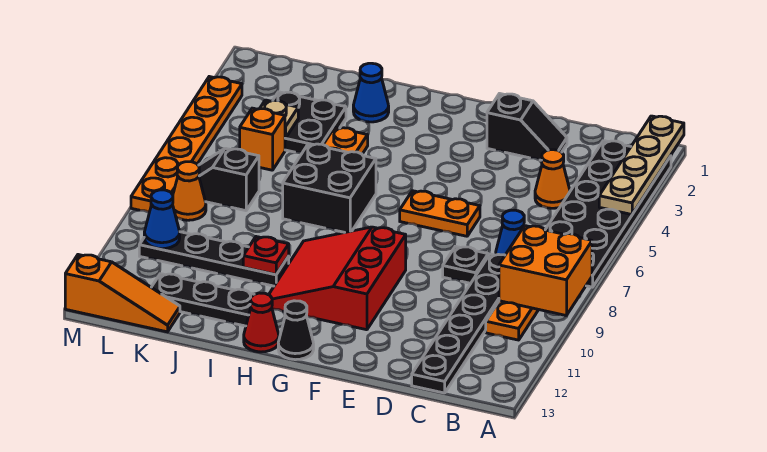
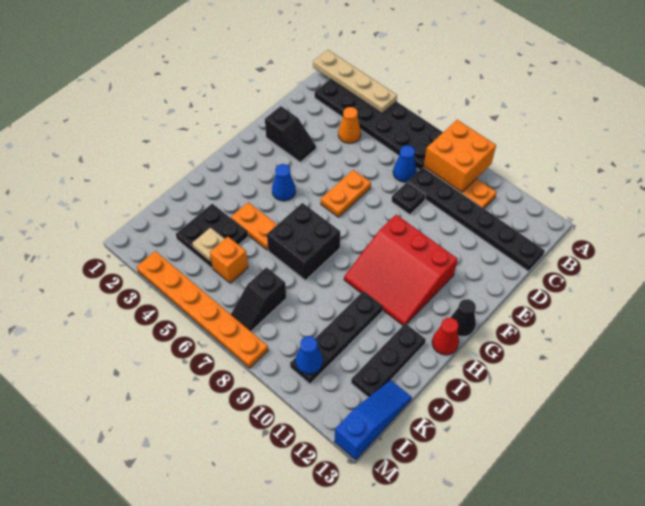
black 1x2 slope [487,94,567,160] -> black 1x2 slope turned to [265,106,316,162]
blue 1x1 cone [353,63,389,122] -> blue 1x1 cone moved to [272,164,296,201]
red 1x1 plate [243,237,289,275] -> none
orange 1x3 slope [65,255,180,332] -> blue 1x3 slope [334,380,412,460]
orange 1x1 cone [173,162,206,220] -> none

